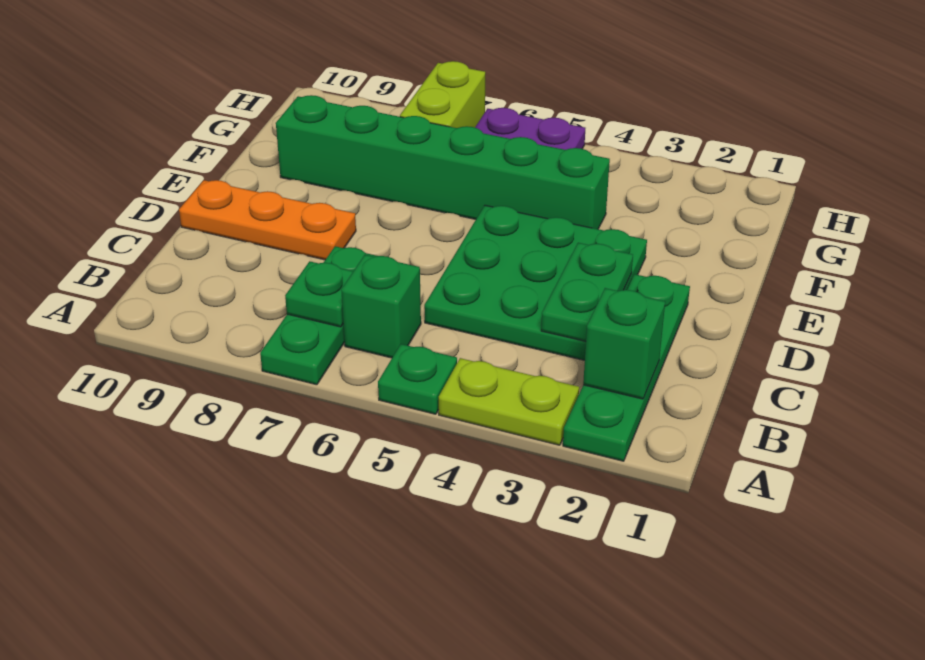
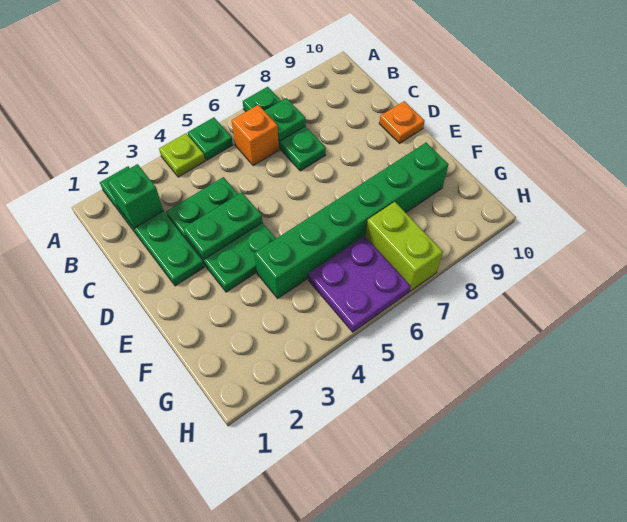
lime 1x2 plate [439,358,579,445] -> lime 1x1 plate [159,133,205,177]
green 1x1 brick [341,255,421,358] -> orange 1x1 brick [232,105,279,166]
green 3x3 plate [424,205,647,360] -> green 2x3 plate [166,177,276,292]
green 1x2 plate [541,243,633,341] -> green 1x2 plate turned to [183,192,263,259]
orange 1x3 plate [179,180,356,260] -> orange 1x1 plate [379,101,425,143]

